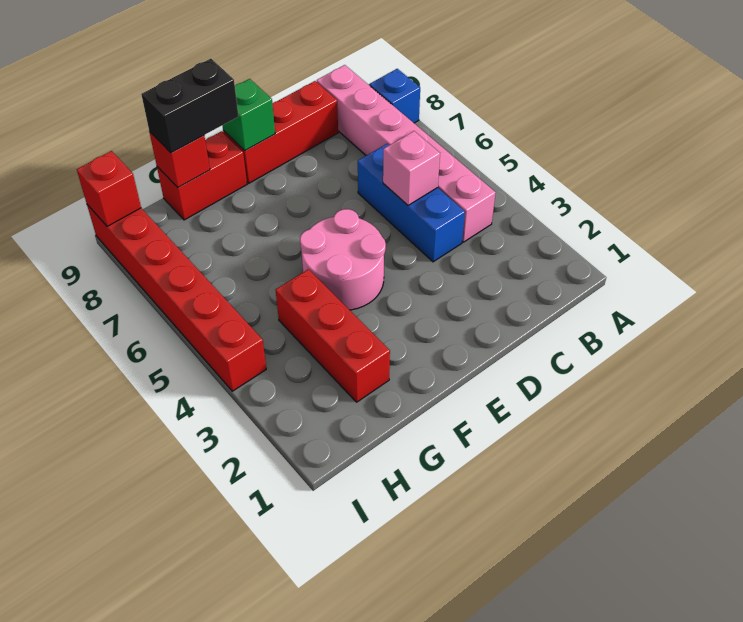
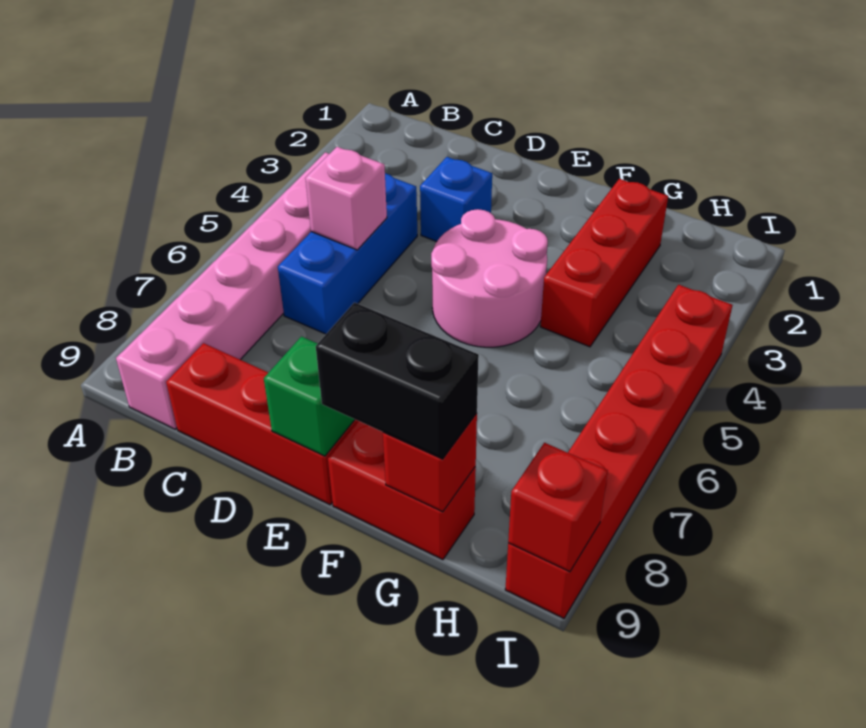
blue 1x1 brick [370,69,420,123] -> blue 1x1 brick moved to [420,157,492,241]

